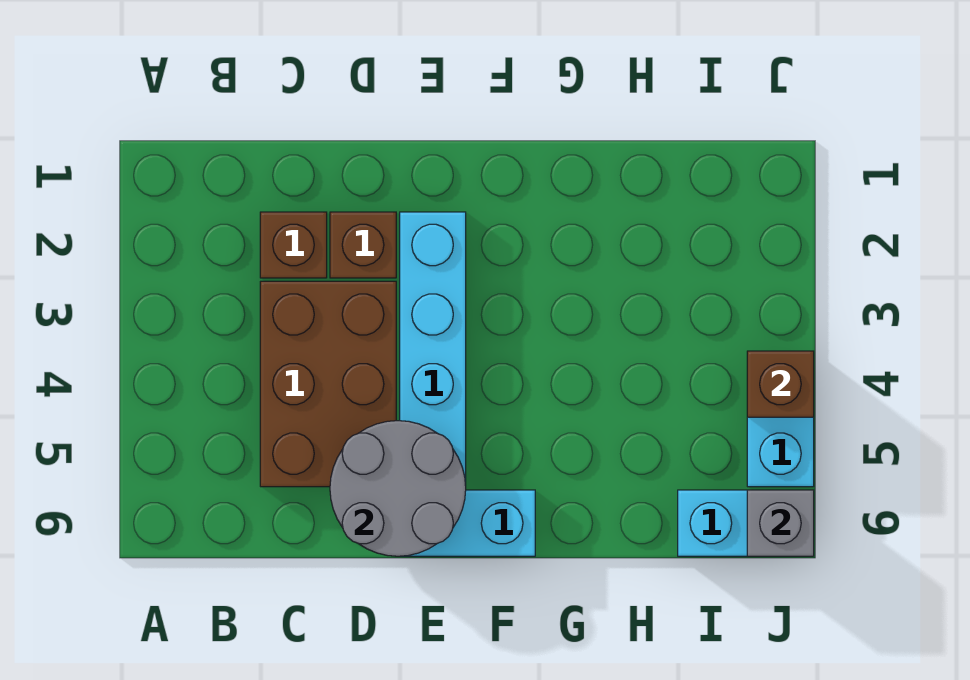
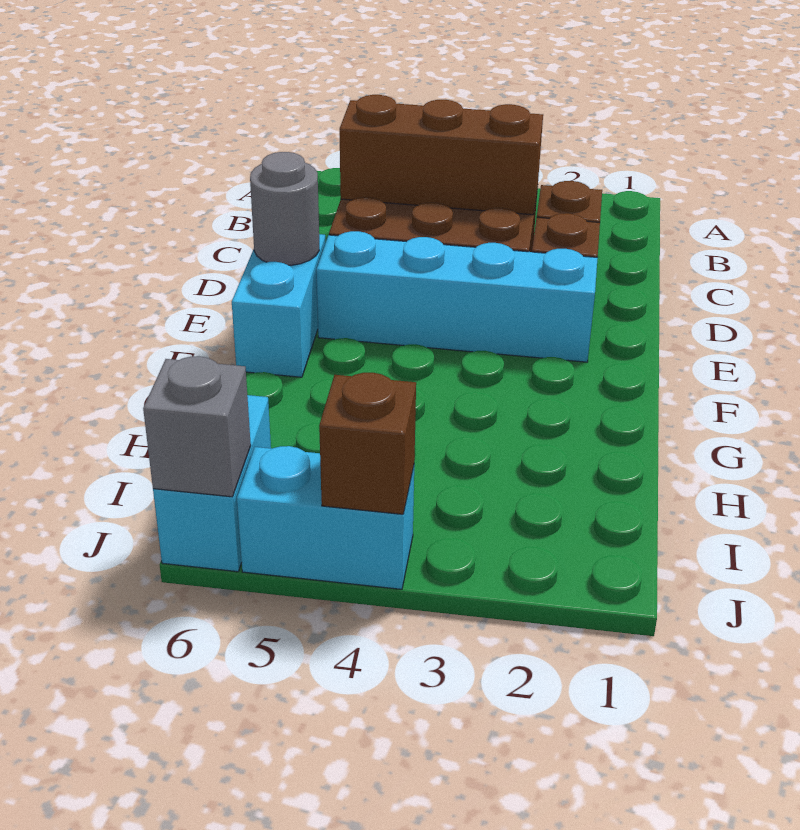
none -> brown 1x3 brick [340,95,543,215]
grey 2x2 round brick [330,421,466,556] -> grey 1x1 round brick [250,152,319,265]

